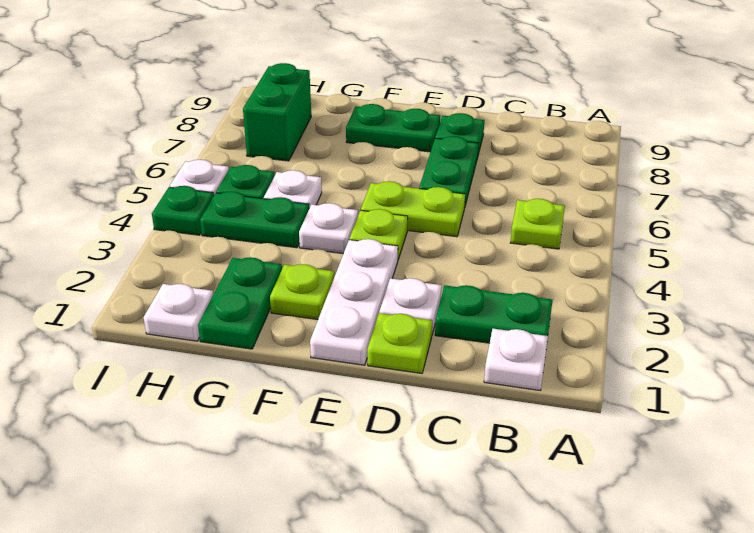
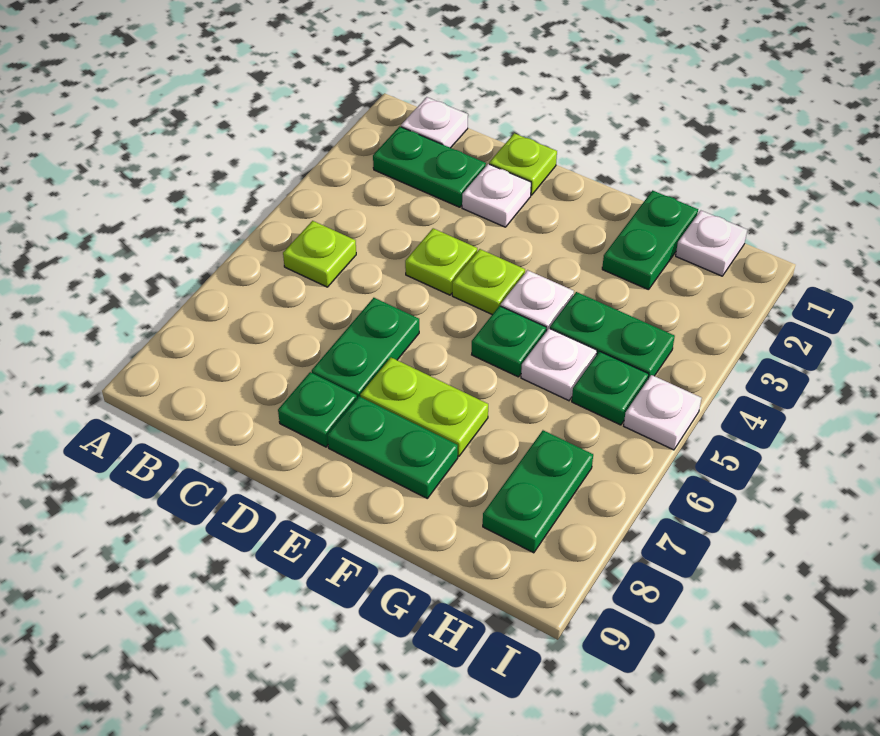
lime 1x2 plate [361,181,465,237] -> lime 1x2 plate moved to [360,358,488,456]
white 1x3 plate [310,239,398,365] -> none
lime 1x1 plate [270,264,334,319] -> lime 1x1 plate moved to [405,228,477,295]
green 1x2 brick [243,63,311,161] -> green 1x2 plate [483,430,593,553]
green 1x1 plate [152,186,214,235] -> green 1x1 plate moved to [472,306,546,377]

